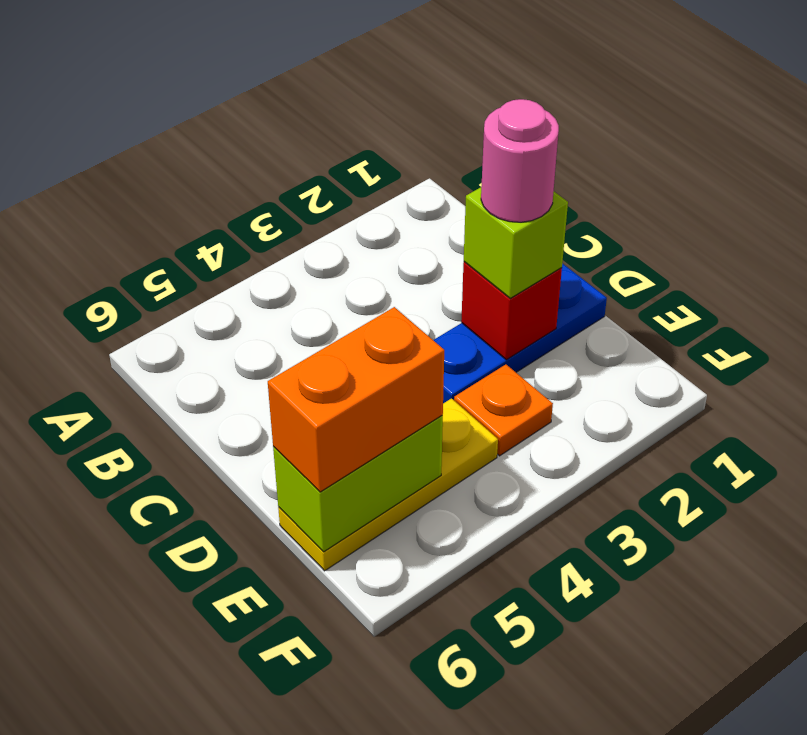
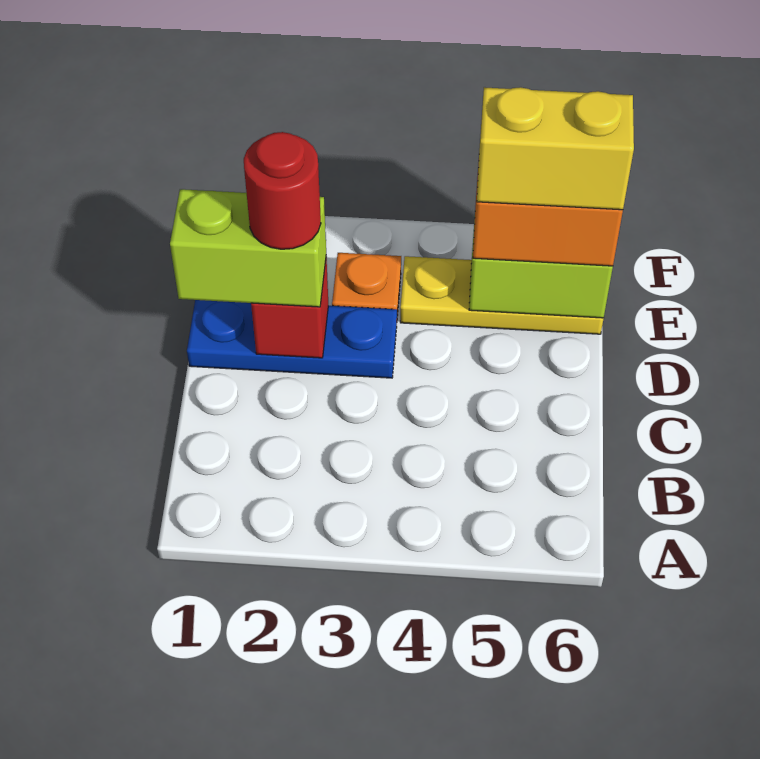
lime 1x1 brick [464,187,568,298] -> lime 1x2 brick [170,189,326,307]
pink 1x1 round brick [481,99,559,222] -> red 1x1 round brick [244,132,321,249]
none -> yellow 1x2 brick [477,87,634,210]

